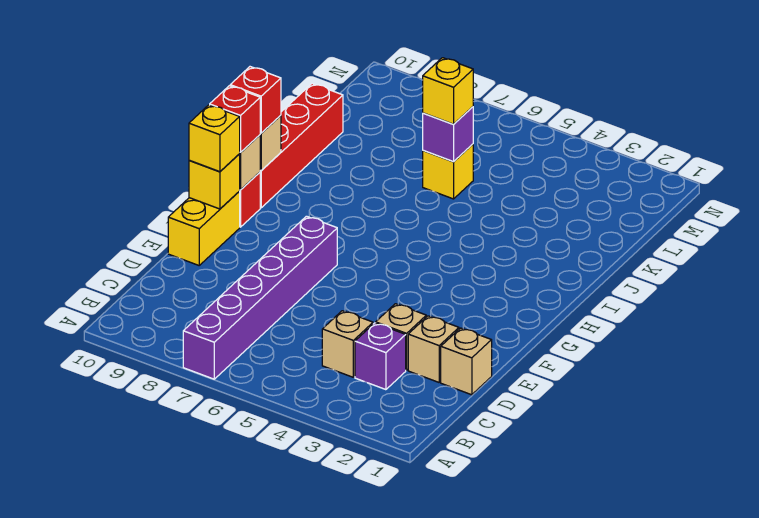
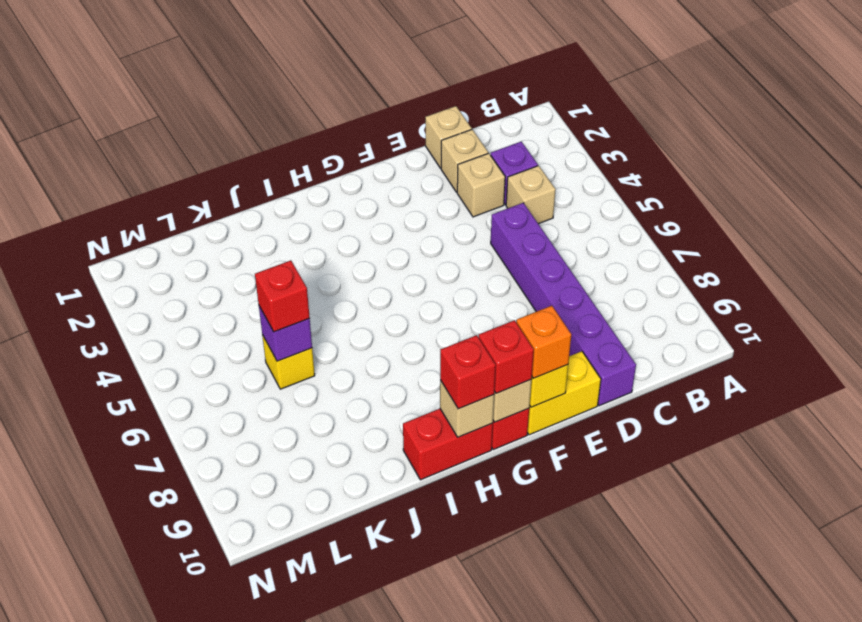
purple 1x6 brick [183,216,337,379] -> purple 1x6 brick turned to [491,203,636,406]
yellow 1x1 brick [189,105,240,172] -> orange 1x1 brick [516,306,571,378]
red 1x4 brick [260,84,343,208] -> red 1x2 brick [403,409,493,480]
yellow 1x1 brick [423,58,473,124] -> red 1x1 brick [255,261,310,332]

